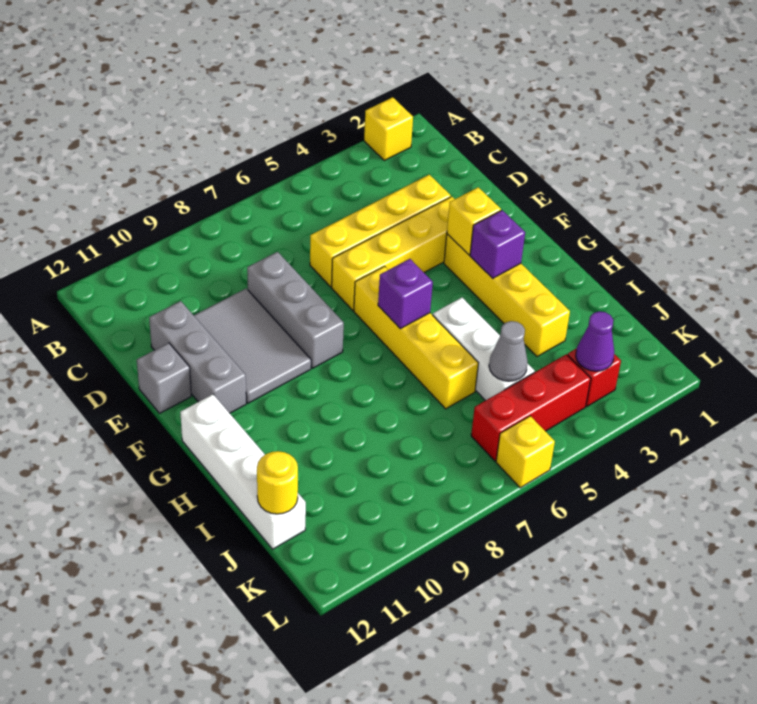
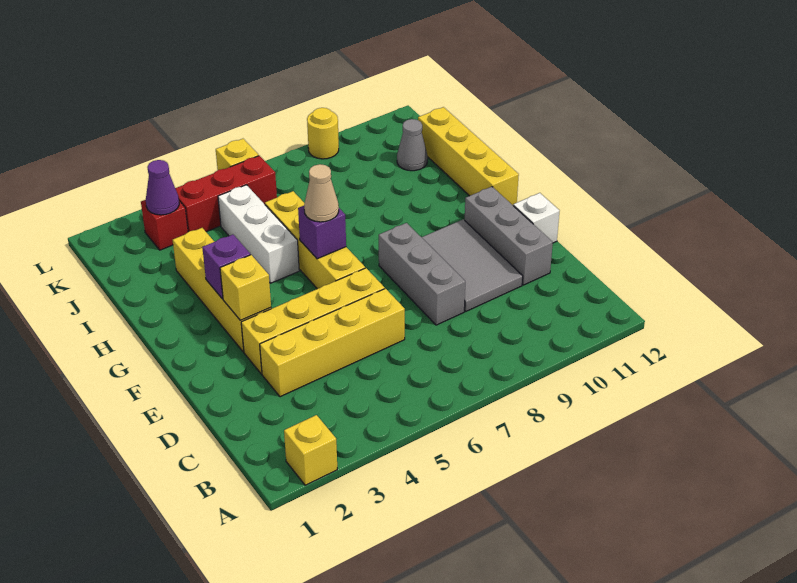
grey 1x1 brick [137,343,191,413] -> white 1x1 brick [513,193,559,243]
none -> tan 1x1 cone [304,164,339,222]
white 1x4 brick [180,394,306,549] -> yellow 1x4 brick [418,107,519,205]
grey 1x1 cone [489,321,528,381] -> grey 1x1 cone moved to [397,119,428,171]
yellow 1x1 round brick [257,451,298,514] -> yellow 1x1 round brick moved to [307,108,339,159]

